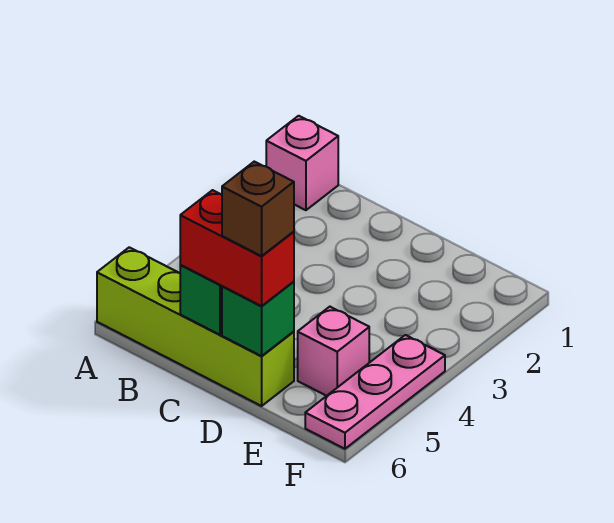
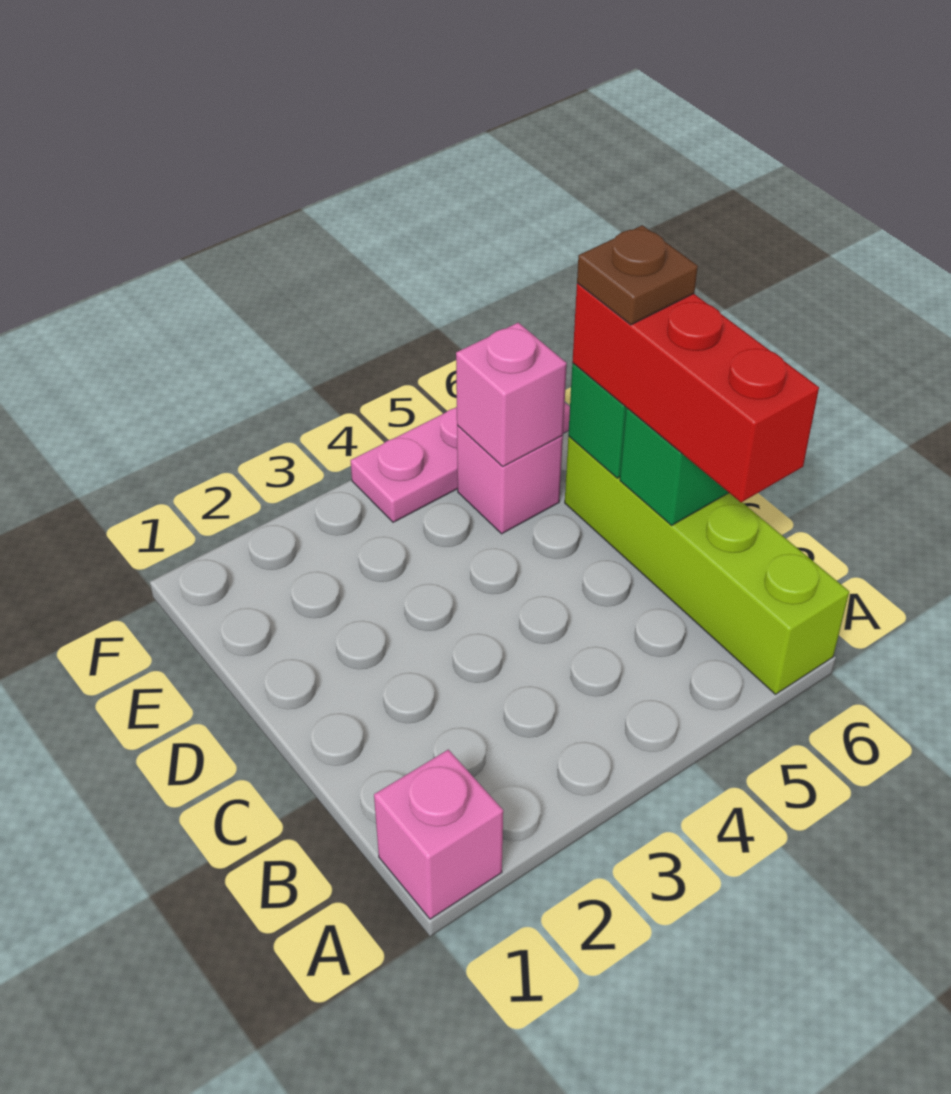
red 1x2 brick [180,190,294,306] -> red 1x3 brick [572,283,819,502]
brown 1x1 brick [222,162,294,256] -> brown 1x1 plate [577,225,698,325]
none -> pink 1x1 brick [456,323,567,466]

